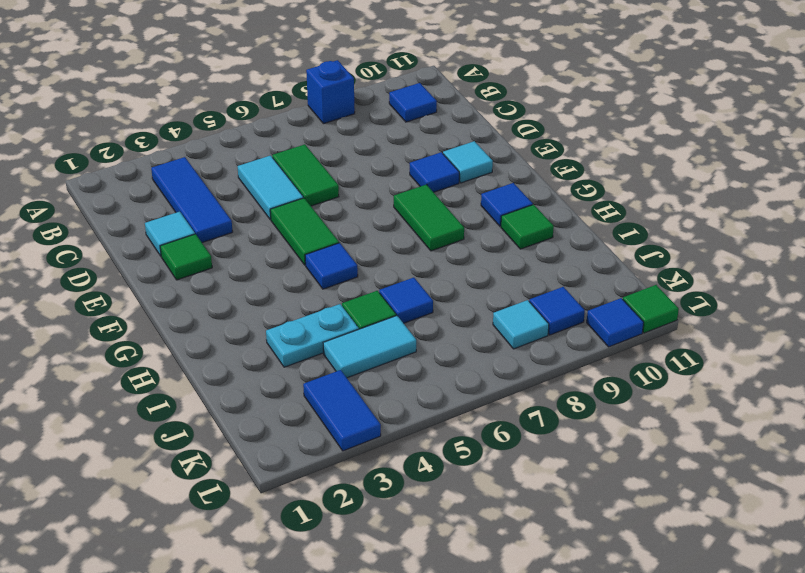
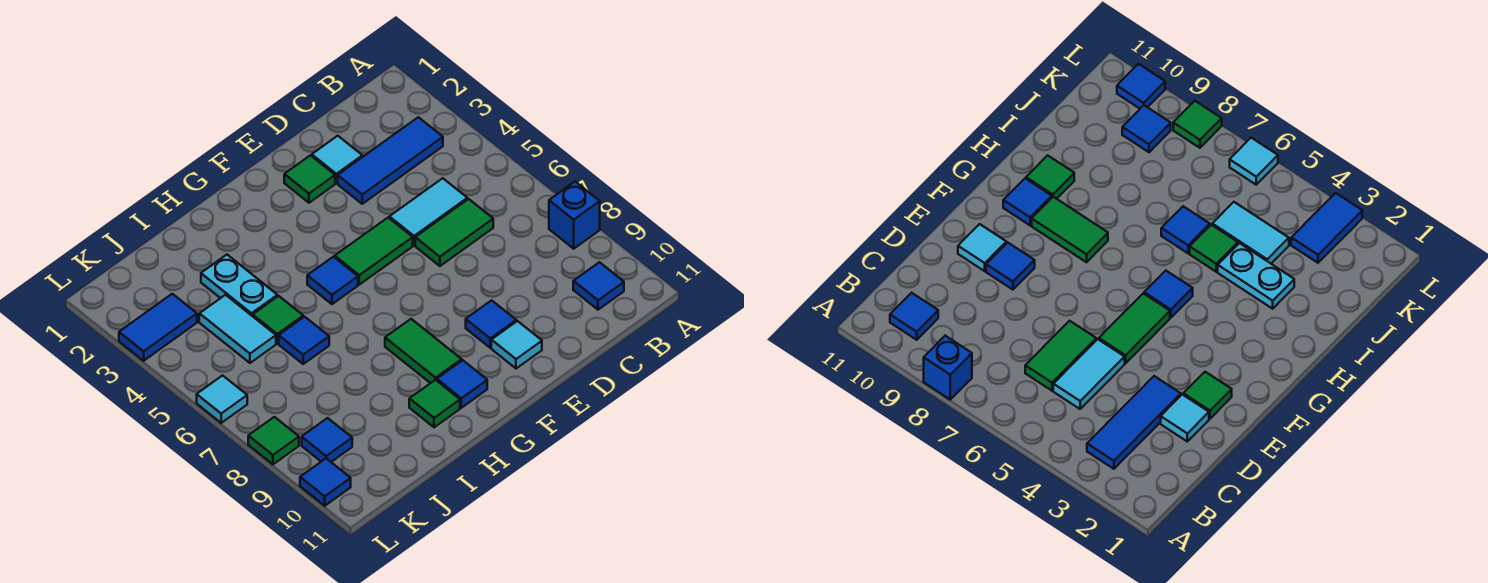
green 1x2 tile [394,185,464,251] -> green 1x2 tile turned to [385,319,462,383]
cyan 1x1 tile [493,300,549,349] -> cyan 1x1 tile moved to [197,375,247,423]
green 1x1 tile [623,285,679,333] -> green 1x1 tile moved to [248,417,299,464]

